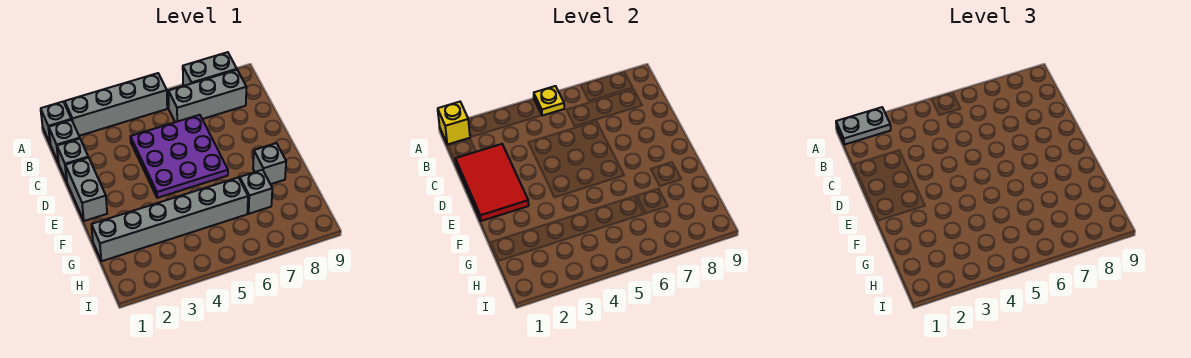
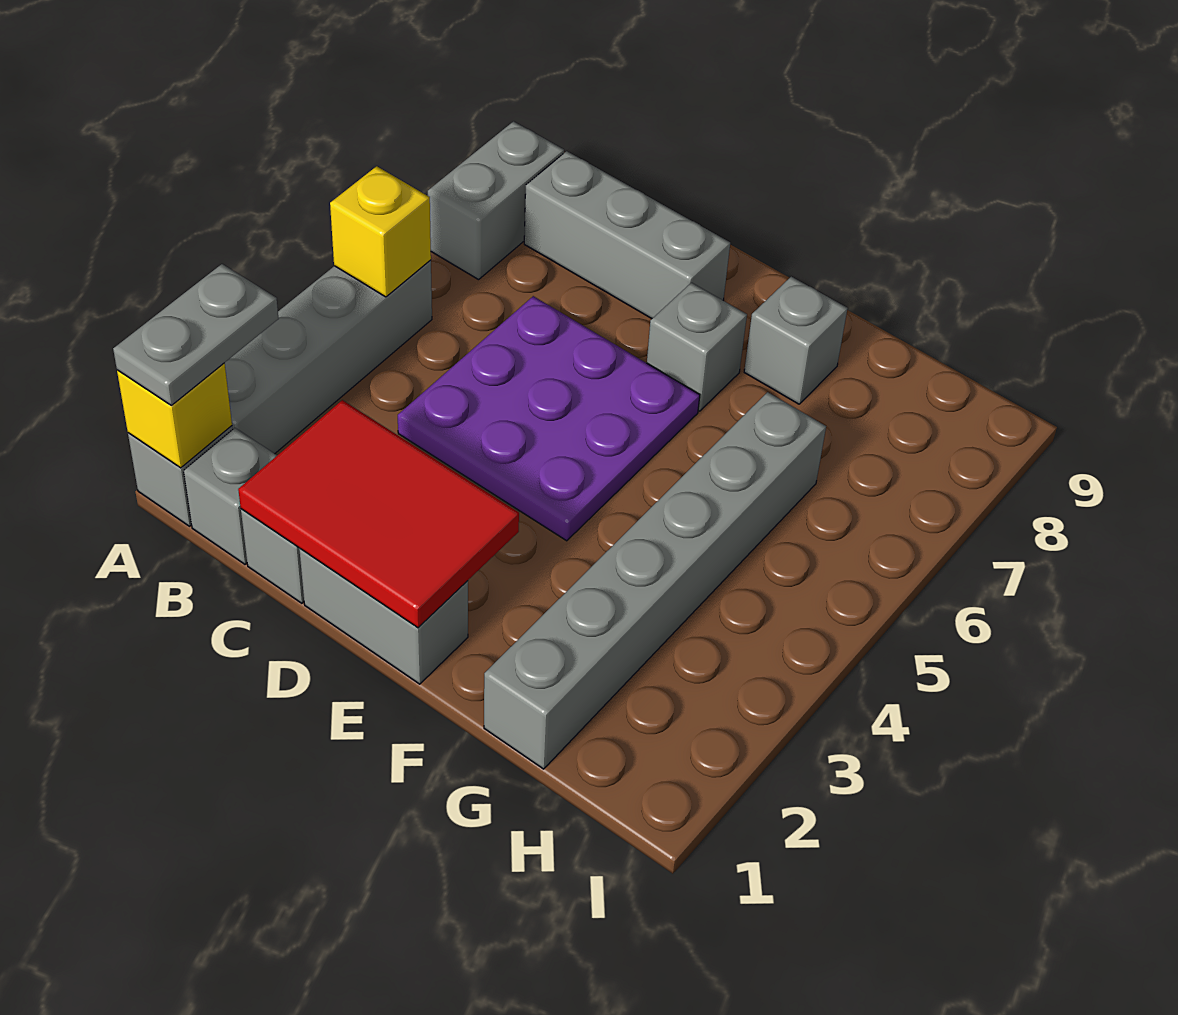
yellow 1x1 plate [534,86,564,116] -> yellow 1x1 brick [330,166,431,297]
grey 1x3 brick [168,70,246,122] -> grey 1x3 brick turned to [524,151,730,319]
grey 1x1 brick [240,170,272,214] -> grey 1x1 brick moved to [647,283,747,411]

